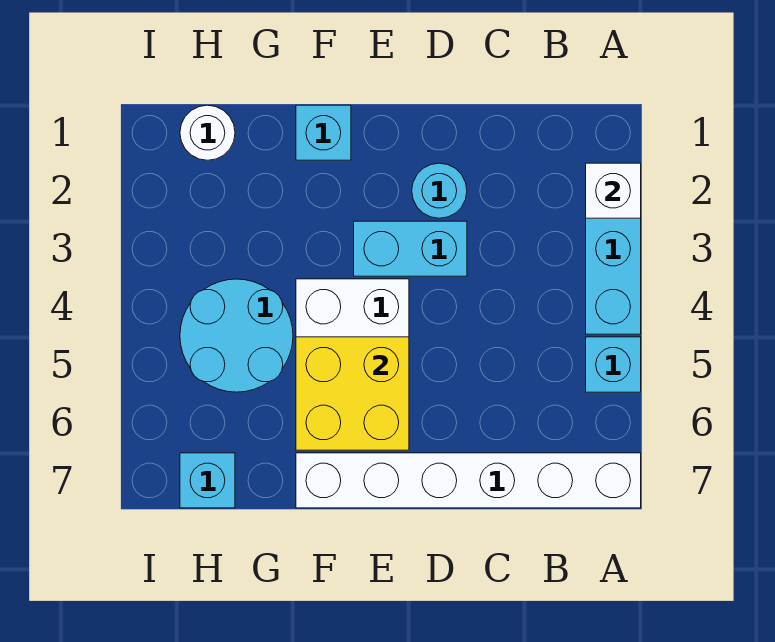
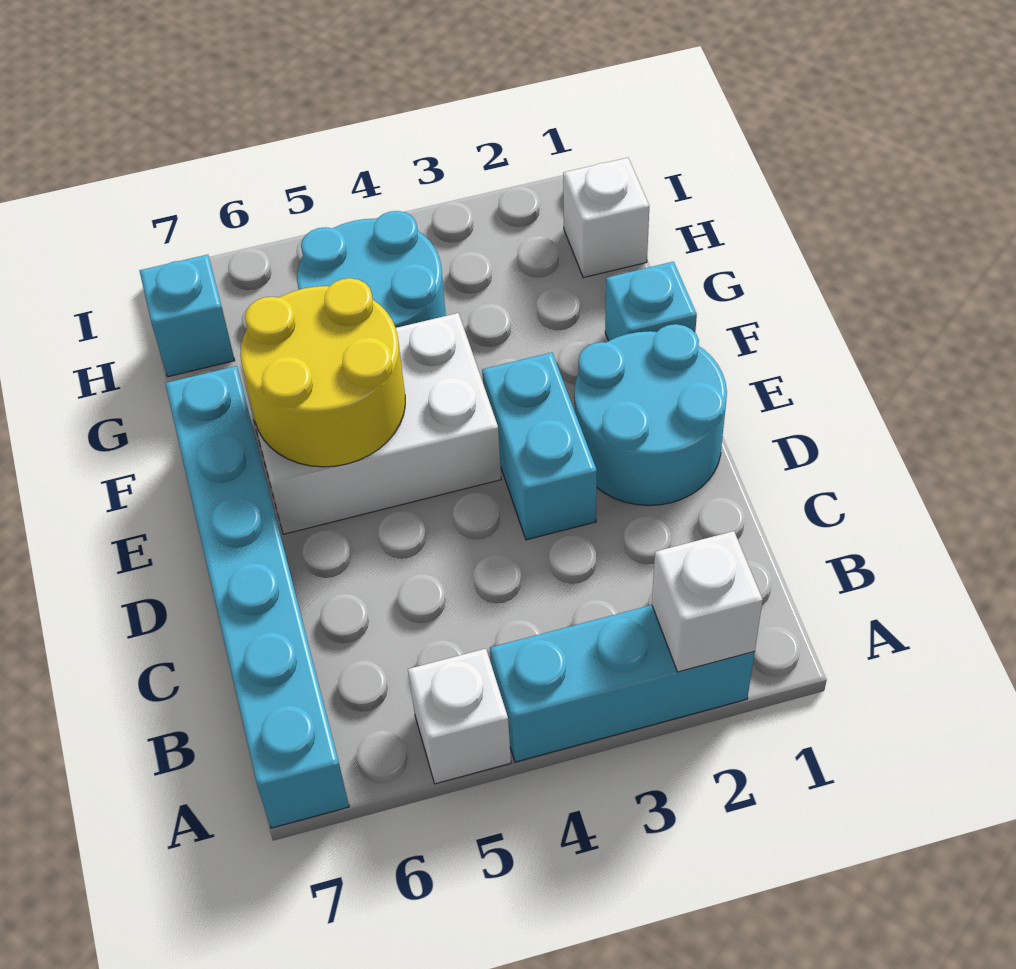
cyan 1x1 brick [586,337,641,392] -> white 1x1 brick [408,649,511,784]
white 1x6 brick [296,453,641,508] -> cyan 1x6 brick [165,366,349,828]
cyan 1x1 round brick [412,163,467,218] -> cyan 2x2 round brick [574,324,727,506]
yellow 2x2 brick [296,337,409,450] -> yellow 2x2 round brick [240,278,405,467]
white 1x1 round brick [180,105,235,160] -> white 1x1 brick [563,158,649,278]

